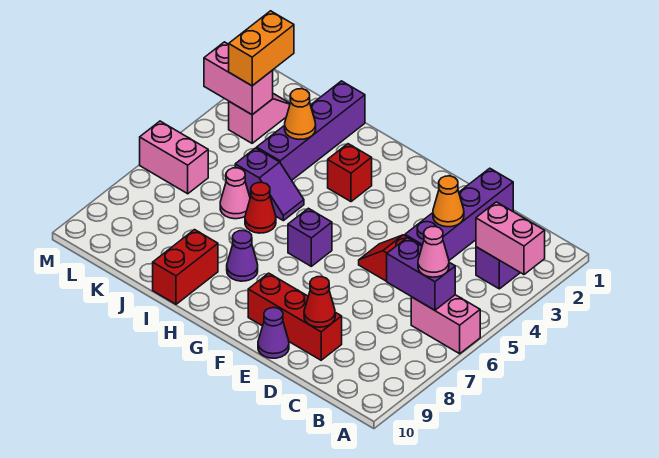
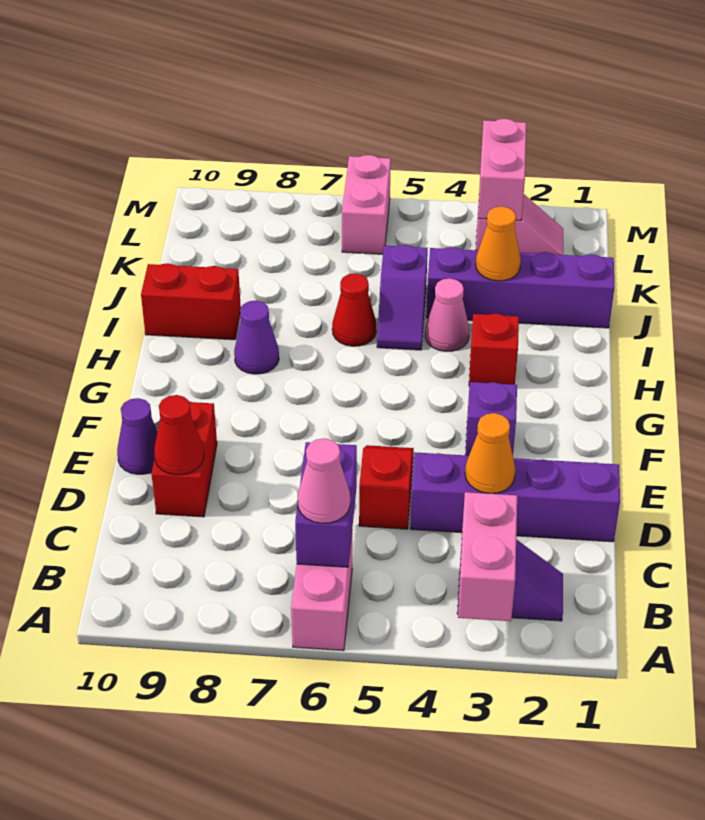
red 1x3 brick [248,273,342,360] -> red 1x2 brick [152,401,217,517]
purple 1x1 brick [288,208,332,266] -> purple 1x1 brick moved to [465,382,517,456]
pink 1x1 cone [220,168,250,219] -> pink 1x1 cone moved to [425,278,470,351]
orange 1x2 brick [229,11,294,86] -> none

